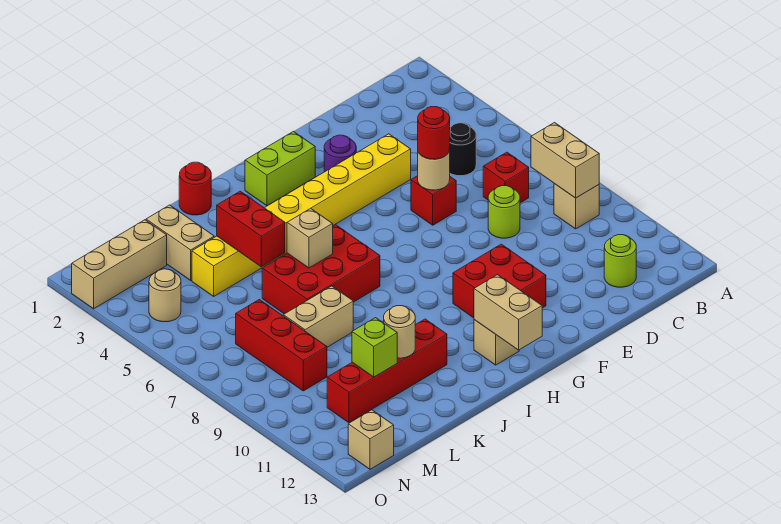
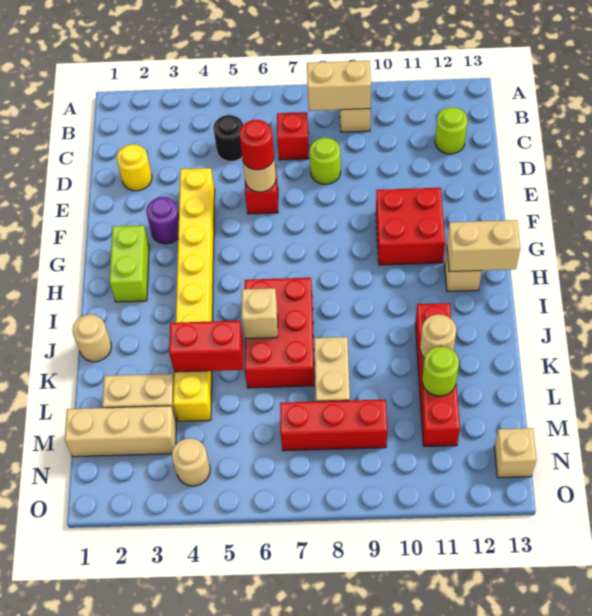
none -> yellow 1x1 round brick [117,144,152,191]
red 1x1 round brick [179,162,211,215] -> tan 1x1 round brick [72,314,111,362]
lime 1x1 brick [352,318,397,377] -> lime 1x1 round brick [422,346,459,396]
tan 1x3 brick [72,220,167,309] -> tan 1x3 brick turned to [65,406,176,457]

